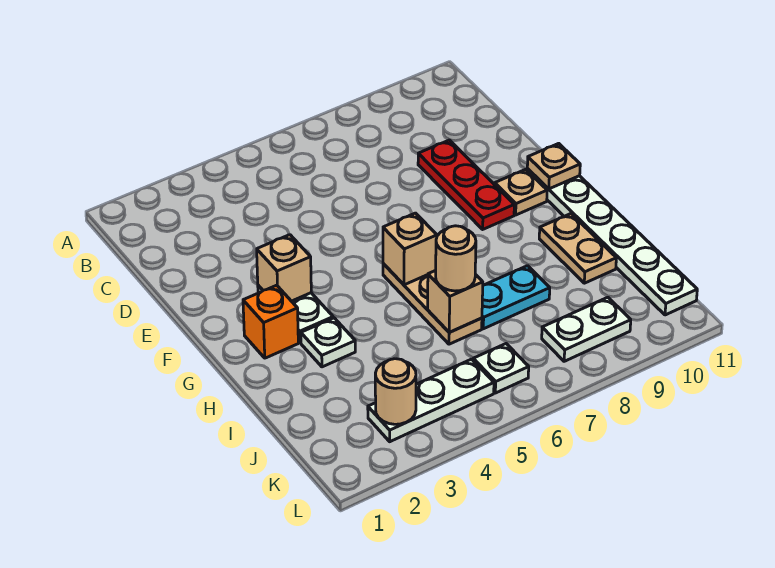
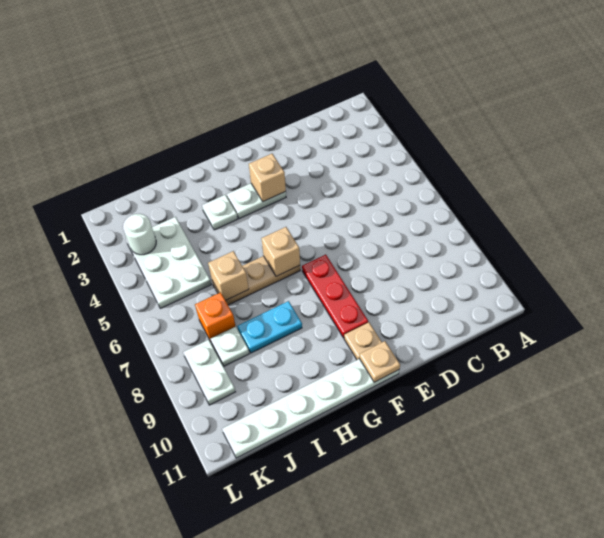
red 1x3 plate [418,140,514,229] -> red 1x3 plate turned to [302,255,368,338]
orange 1x1 brick [243,285,298,358] -> orange 1x1 brick moved to [195,292,236,341]
tan 1x2 plate [539,214,616,283] -> none
tan 1x1 round brick [436,226,476,291] -> none
cyan 1x2 plate [482,266,550,329] -> cyan 1x2 plate turned to [237,301,302,353]
white 1x3 plate [368,359,494,442] -> white 2x3 plate [126,217,211,308]
tan 1x1 round brick [375,359,416,424] -> white 1x1 round brick [123,214,156,255]
white 1x1 plate [473,344,529,393] -> white 1x1 plate moved to [211,327,249,366]

